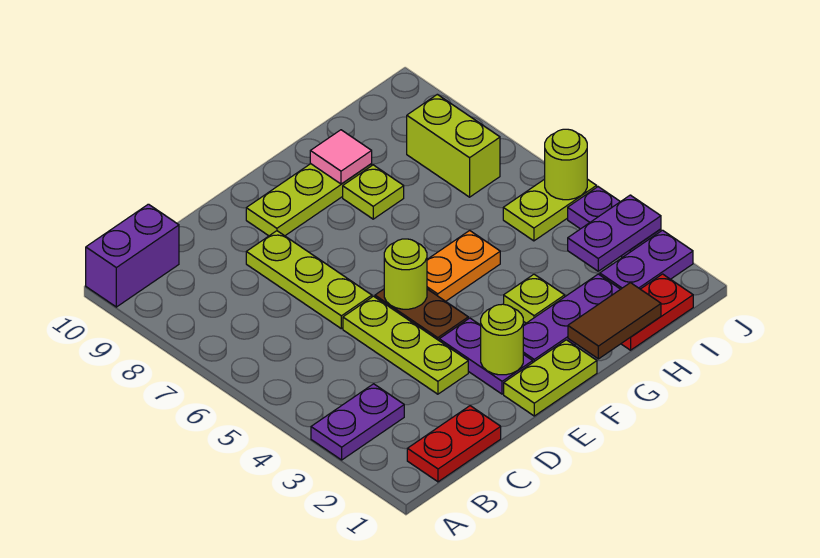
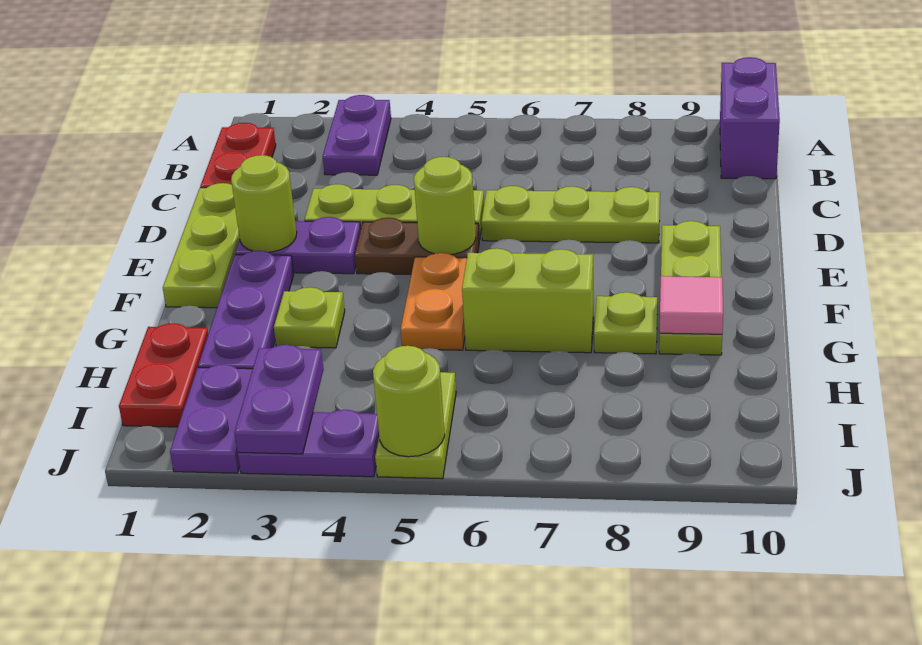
lime 1x2 plate [504,340,597,416] -> lime 1x3 plate [163,183,240,308]
brown 1x2 tile [568,283,661,359] -> none
lime 1x2 brick [407,94,500,197] -> lime 1x2 brick moved to [462,248,594,353]

